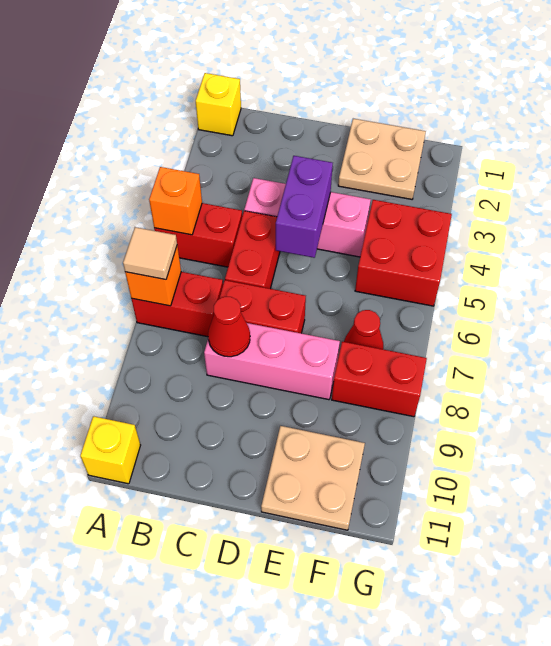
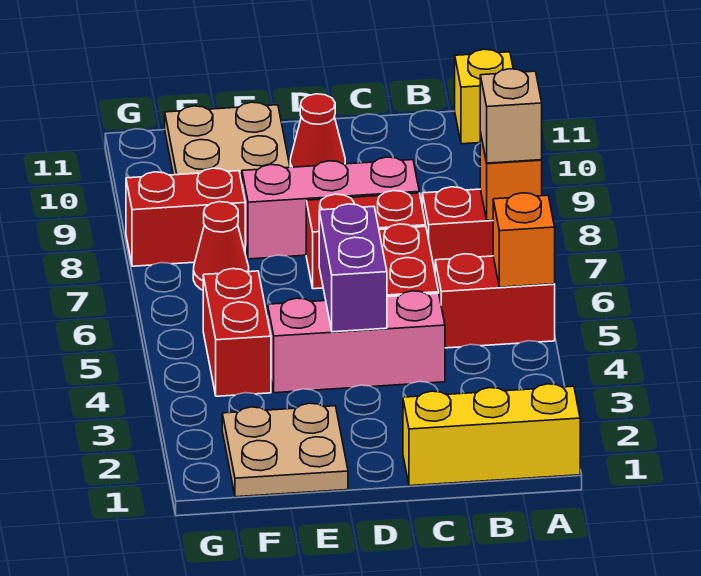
yellow 1x1 brick [196,73,241,136] -> yellow 1x3 brick [403,384,580,486]
tan 1x1 tile [123,227,177,280] -> tan 1x1 brick [480,69,542,163]
red 1x1 cone [208,297,250,357] -> red 1x1 cone moved to [290,94,345,167]
red 2x2 brick [355,200,452,306] -> red 1x2 brick [203,269,271,396]

